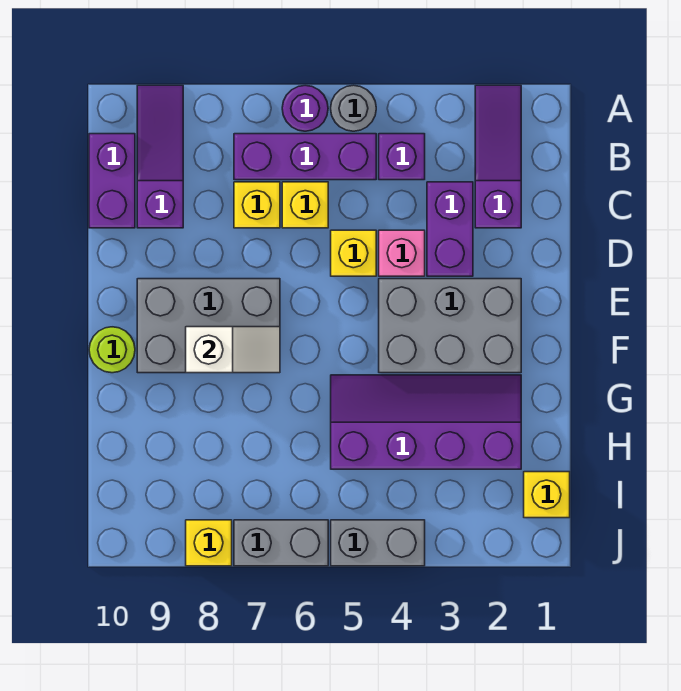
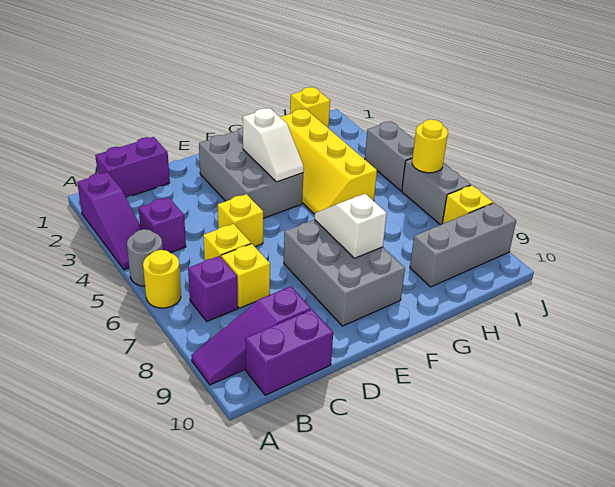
purple 1x3 slope [475,85,521,228] -> purple 1x3 slope turned to [77,172,142,270]
purple 1x1 round brick [282,85,328,131] -> yellow 1x1 round brick [143,250,181,308]
purple 1x3 brick [234,134,376,180] -> purple 1x1 brick [188,256,238,321]
purple 1x2 brick [427,182,473,276] -> purple 1x2 brick moved to [95,137,170,198]
pink 1x1 brick [379,230,425,276] -> none
none -> white 1x2 slope [243,108,304,182]
lime 1x1 round brick [89,327,135,373] -> none
purple 2x4 slope [331,375,521,469] -> yellow 2x4 slope [280,109,377,214]
none -> grey 1x3 brick [410,203,516,287]
none -> yellow 1x1 round brick [412,119,448,173]

